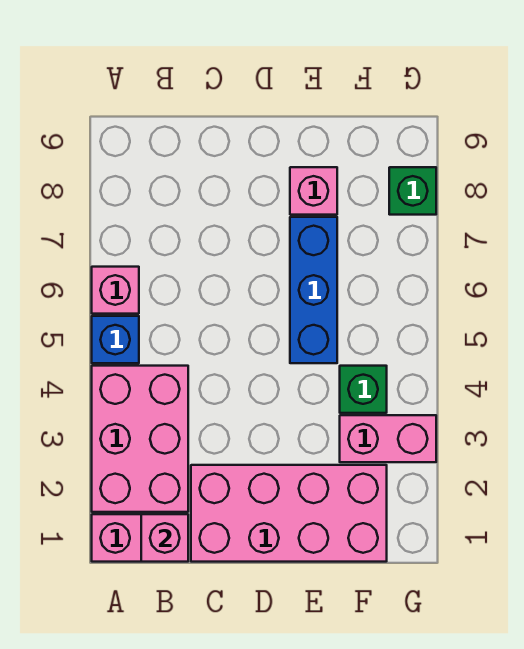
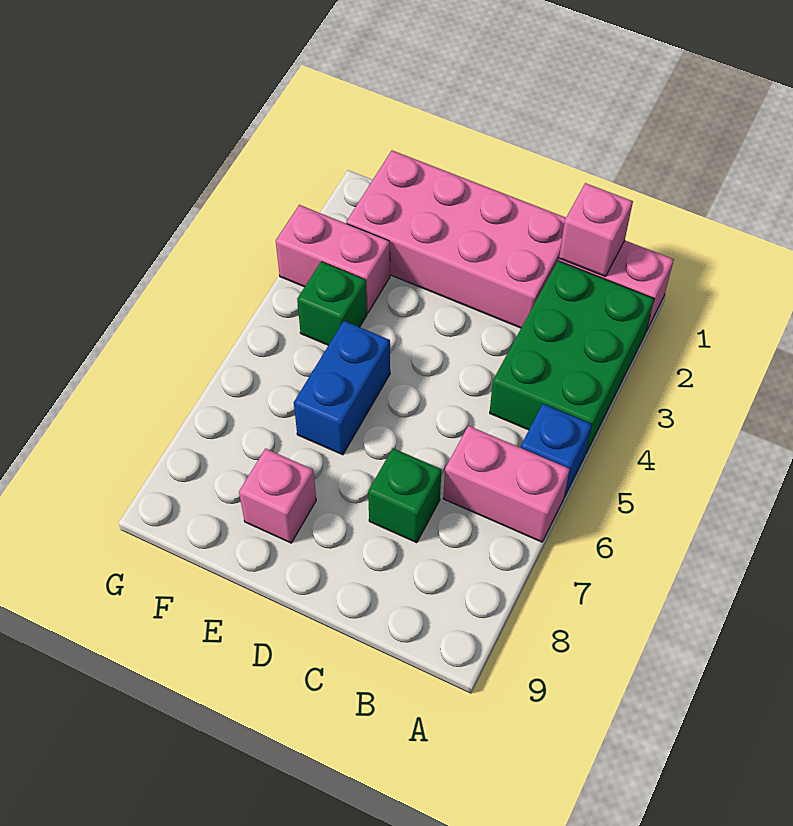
pink 2x3 brick [92,366,188,512] -> green 2x3 brick [490,261,654,453]
pink 1x1 brick [92,267,139,314] -> pink 1x2 brick [443,426,570,542]
blue 1x3 brick [290,217,337,363] -> blue 1x2 brick [294,321,390,455]
green 1x1 brick [389,167,436,215] -> green 1x1 brick moved to [368,448,442,543]

